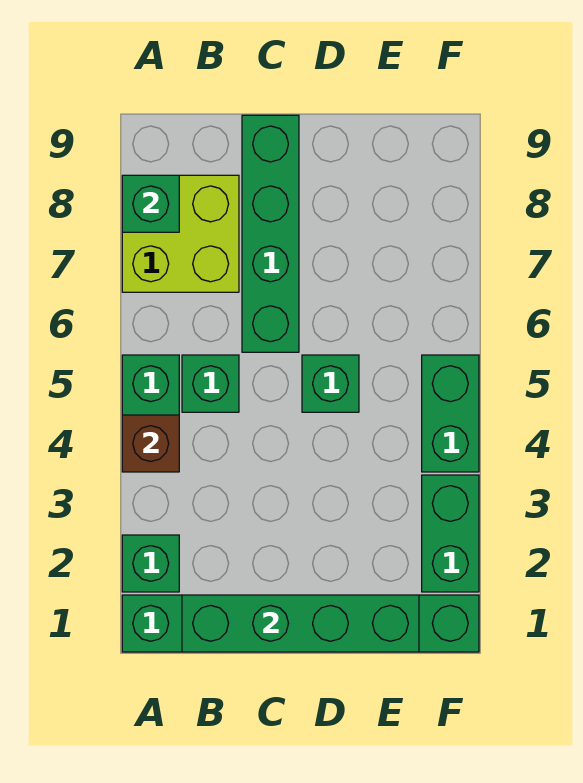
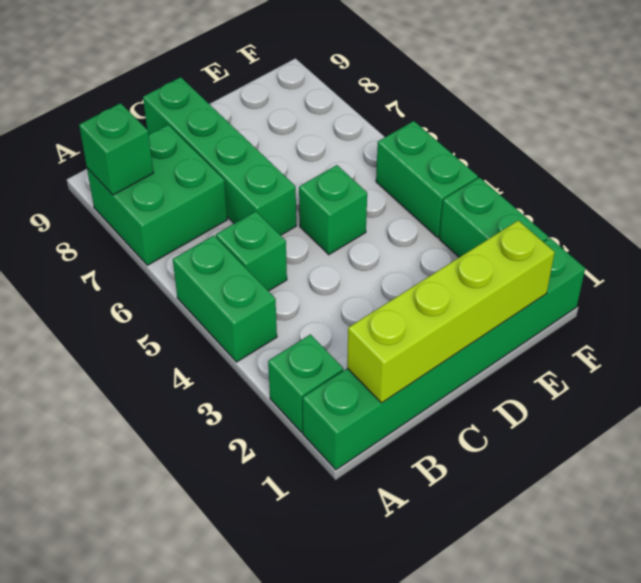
brown 1x1 brick [122,415,179,472] -> none
lime 2x2 brick [122,175,239,292] -> green 2x2 brick [87,125,227,265]
green 1x4 brick [182,595,419,652] -> lime 1x4 brick [347,221,555,403]

